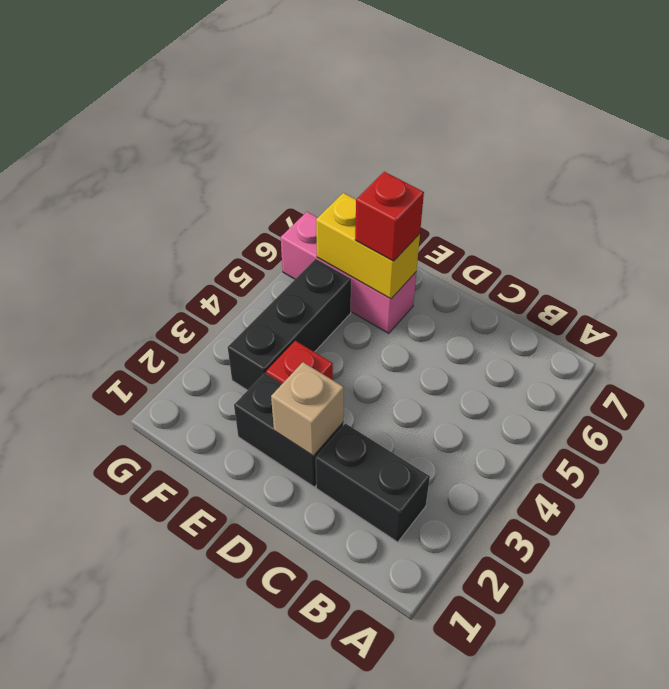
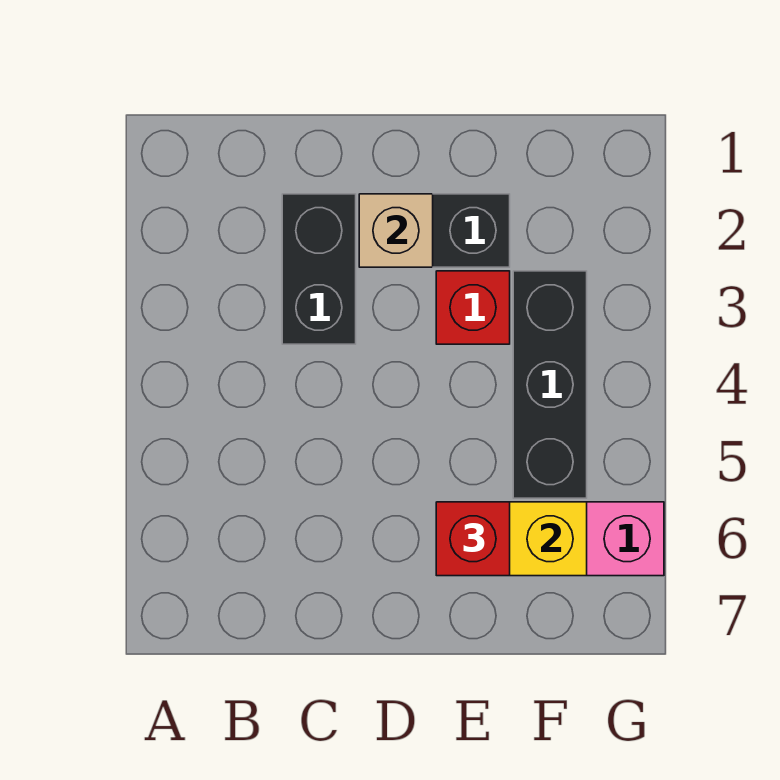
black 1x2 brick [316,424,430,542] -> black 1x2 brick turned to [282,194,356,344]

